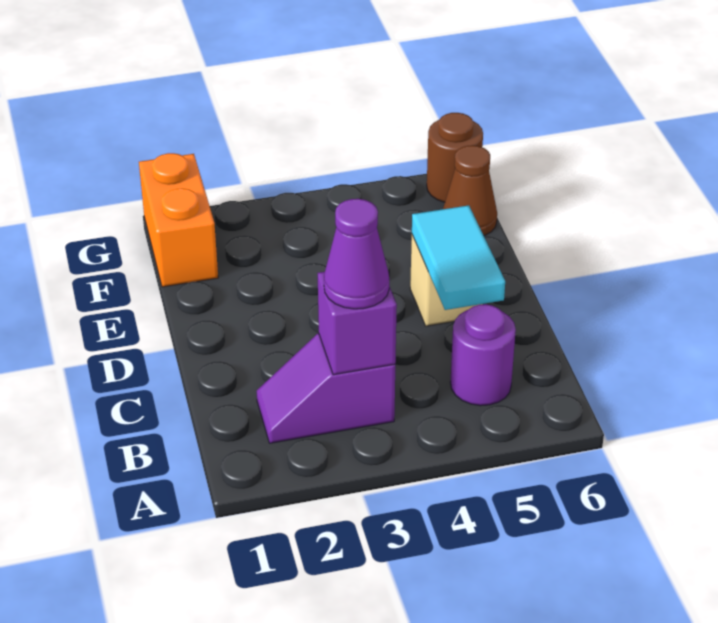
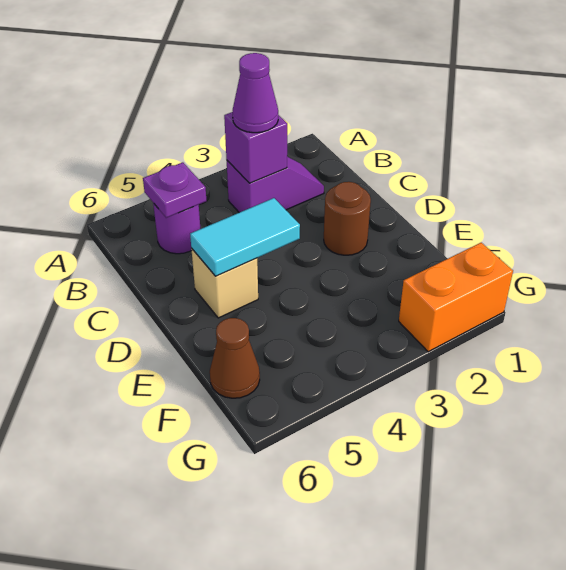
none -> purple 1x1 plate [143,162,206,218]
cyan 1x2 tile [412,205,505,310] -> cyan 1x2 tile turned to [190,198,300,276]
orange 1x2 brick [139,153,218,287] -> orange 1x2 brick turned to [399,243,513,352]
brown 1x1 round brick [427,113,483,202] -> brown 1x1 round brick moved to [324,182,371,255]

